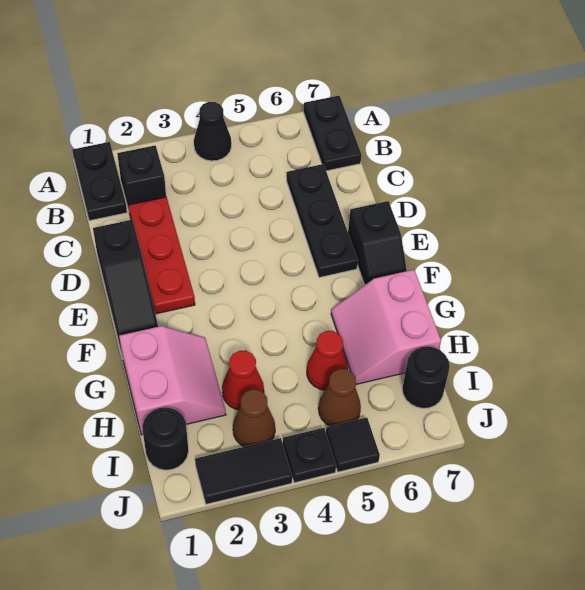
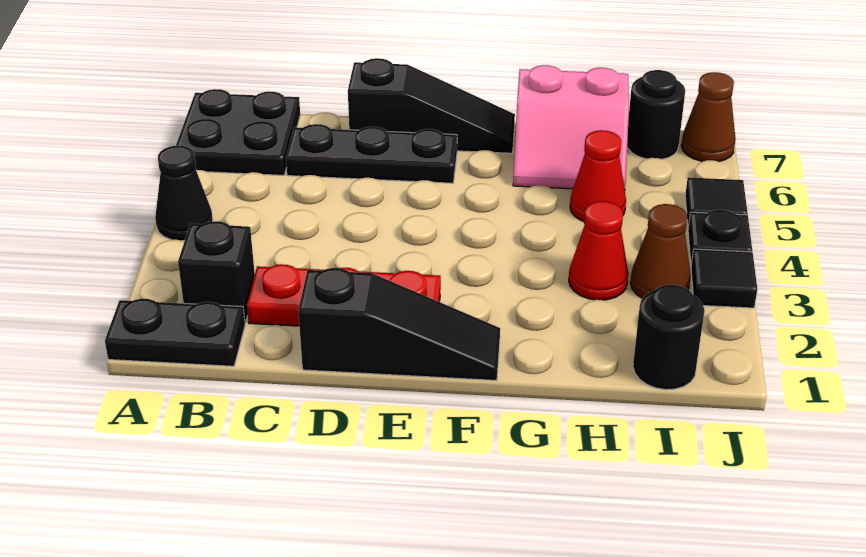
black 1x2 plate [303,96,361,171] -> black 2x2 plate [176,89,300,175]
black 1x2 slope [348,201,407,285] -> black 1x3 slope [348,58,515,153]
pink 2x2 slope [119,326,226,435] -> none
brown 1x1 cone [318,369,361,426] -> brown 1x1 cone moved to [681,72,736,162]
black 1x2 tile [195,438,292,504] -> black 1x1 tile [691,249,757,308]

